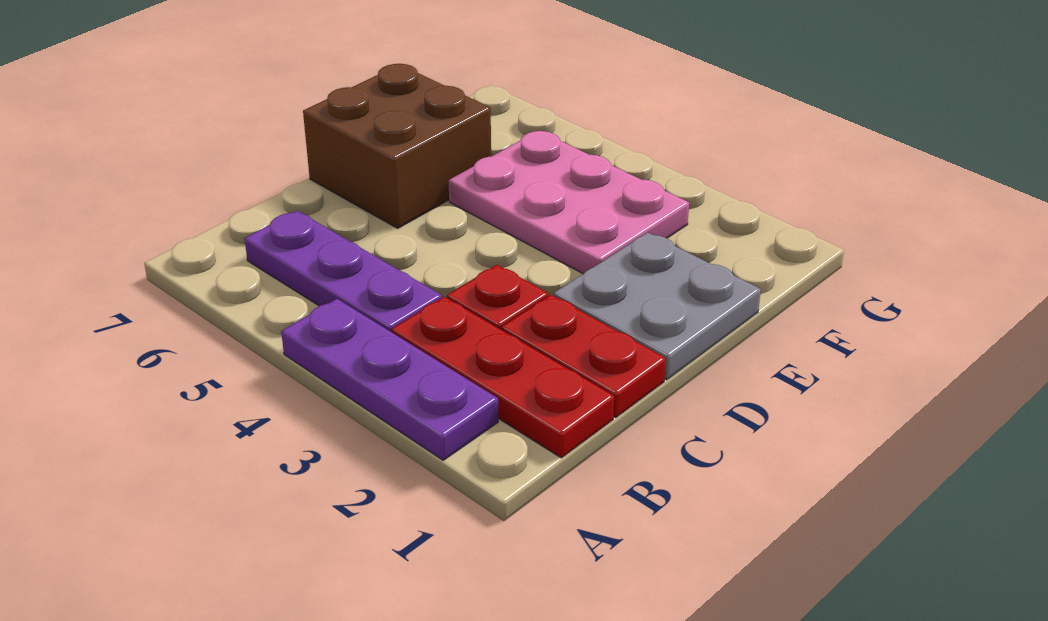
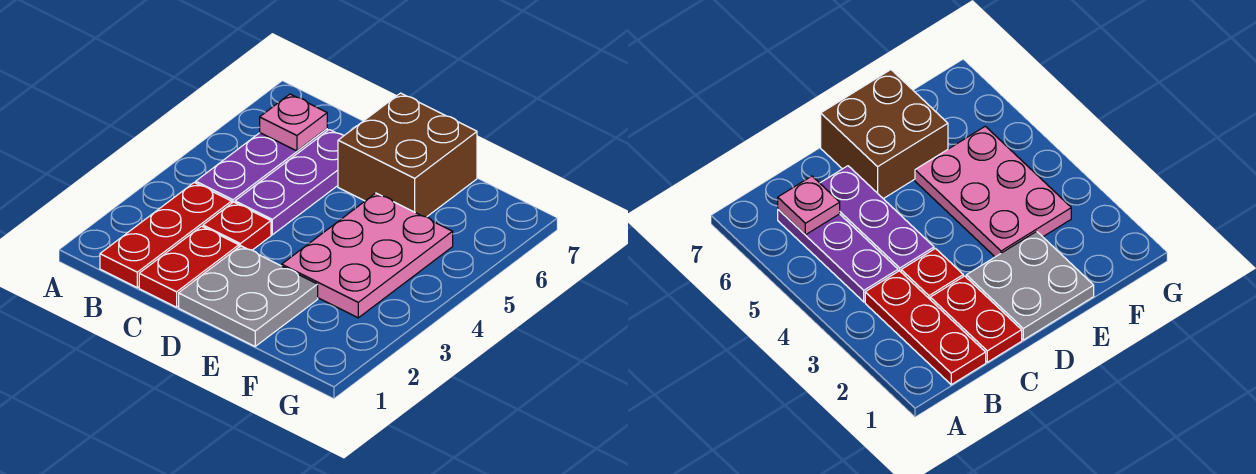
purple 1x3 plate [281,299,498,460] -> purple 1x3 plate moved to [235,130,344,235]
none -> pink 1x1 plate [260,94,327,151]

